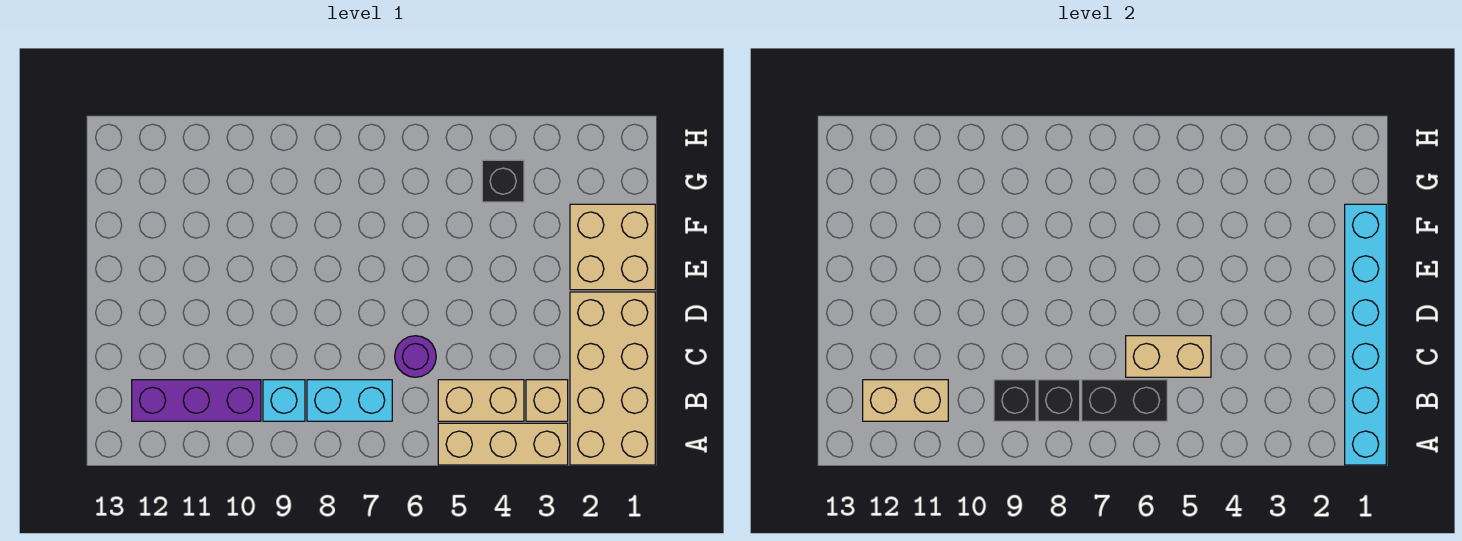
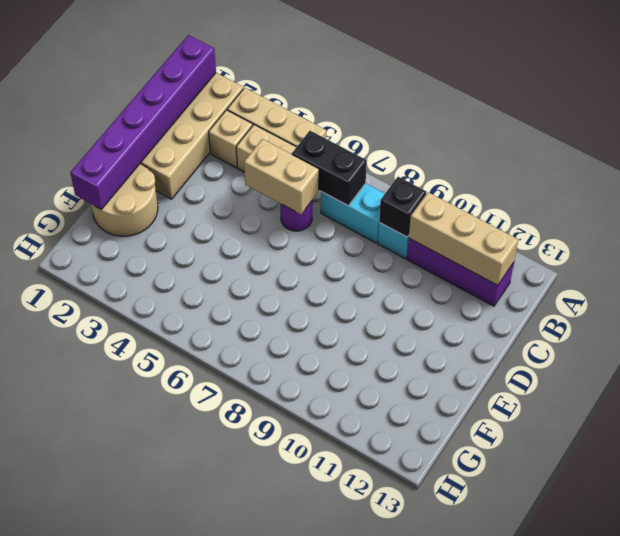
cyan 1x6 brick [1345,204,1386,465] -> purple 1x6 brick [70,35,216,209]
black 1x1 brick [1038,380,1080,421] -> none
tan 1x2 brick [863,380,948,421] -> tan 1x3 brick [409,192,518,285]
tan 2x2 brick [570,204,655,290] -> tan 2x2 round brick [91,164,158,236]
black 1x1 brick [482,160,524,202] -> none

